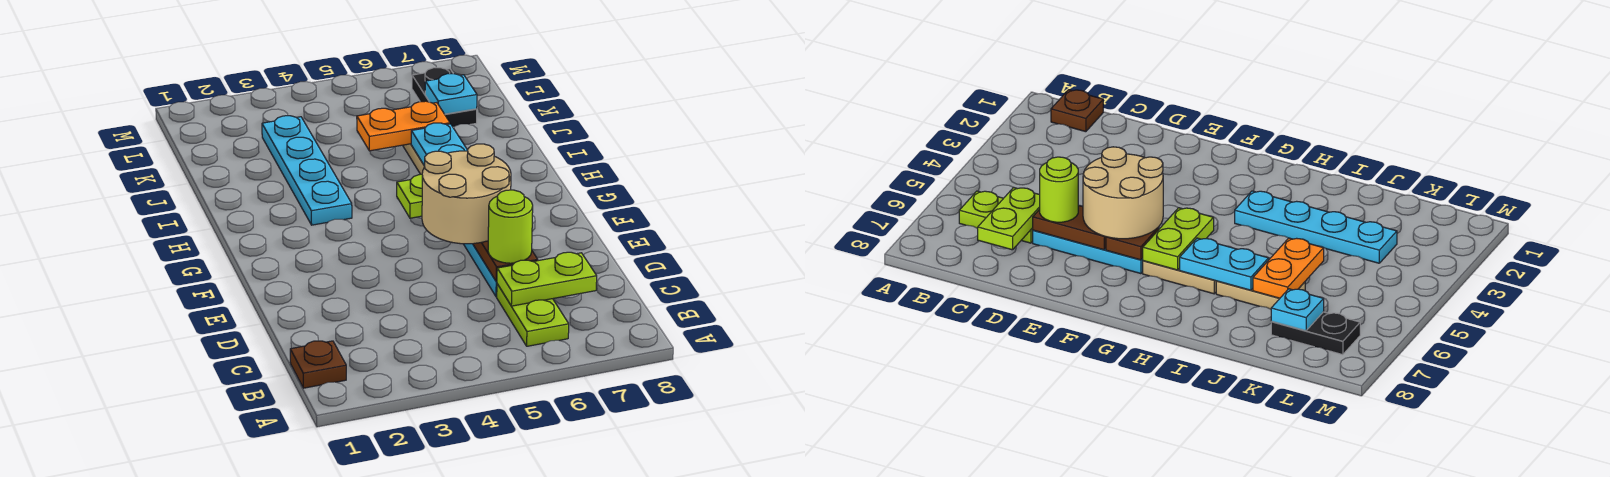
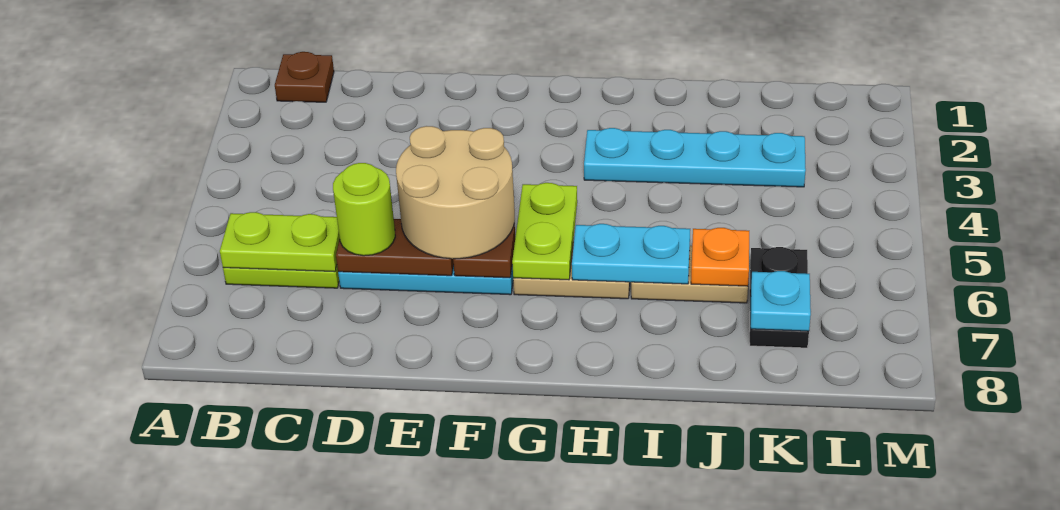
lime 1x2 plate [497,252,597,306] -> lime 1x2 plate turned to [220,212,340,272]
orange 1x2 plate [357,101,450,151] -> orange 1x1 plate [691,228,749,286]
black 1x2 plate [412,68,477,127] -> black 1x2 plate turned to [750,247,809,348]

